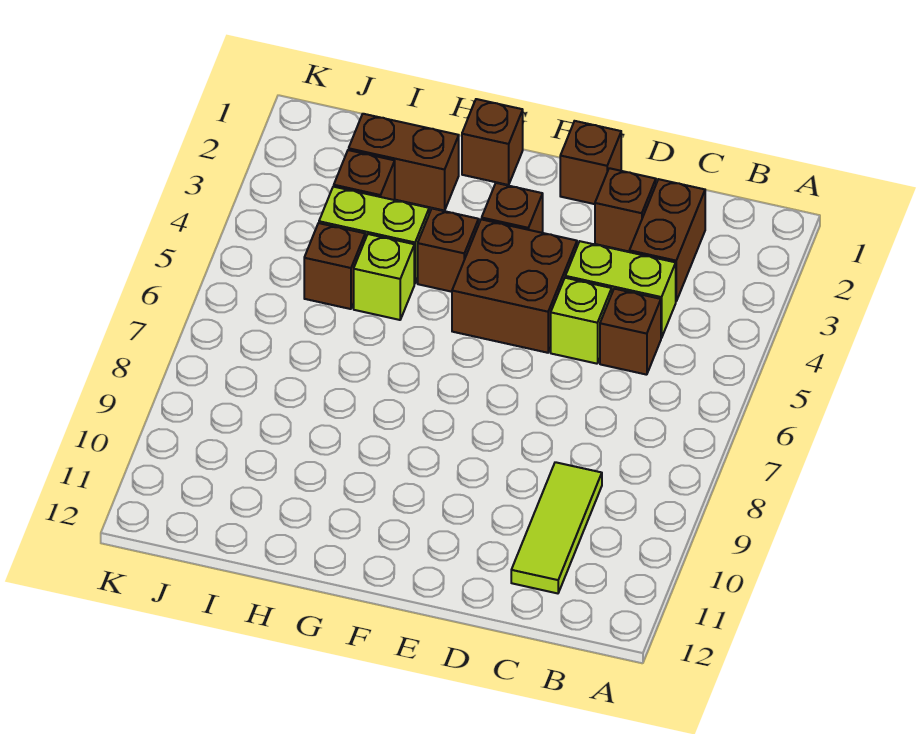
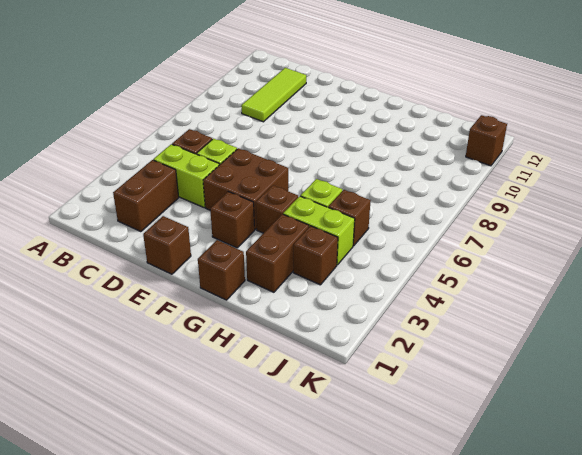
brown 1x1 brick [595,168,656,251] -> brown 1x1 brick moved to [466,115,507,166]
brown 1x2 brick [349,114,459,211] -> brown 1x2 brick turned to [246,214,309,292]

